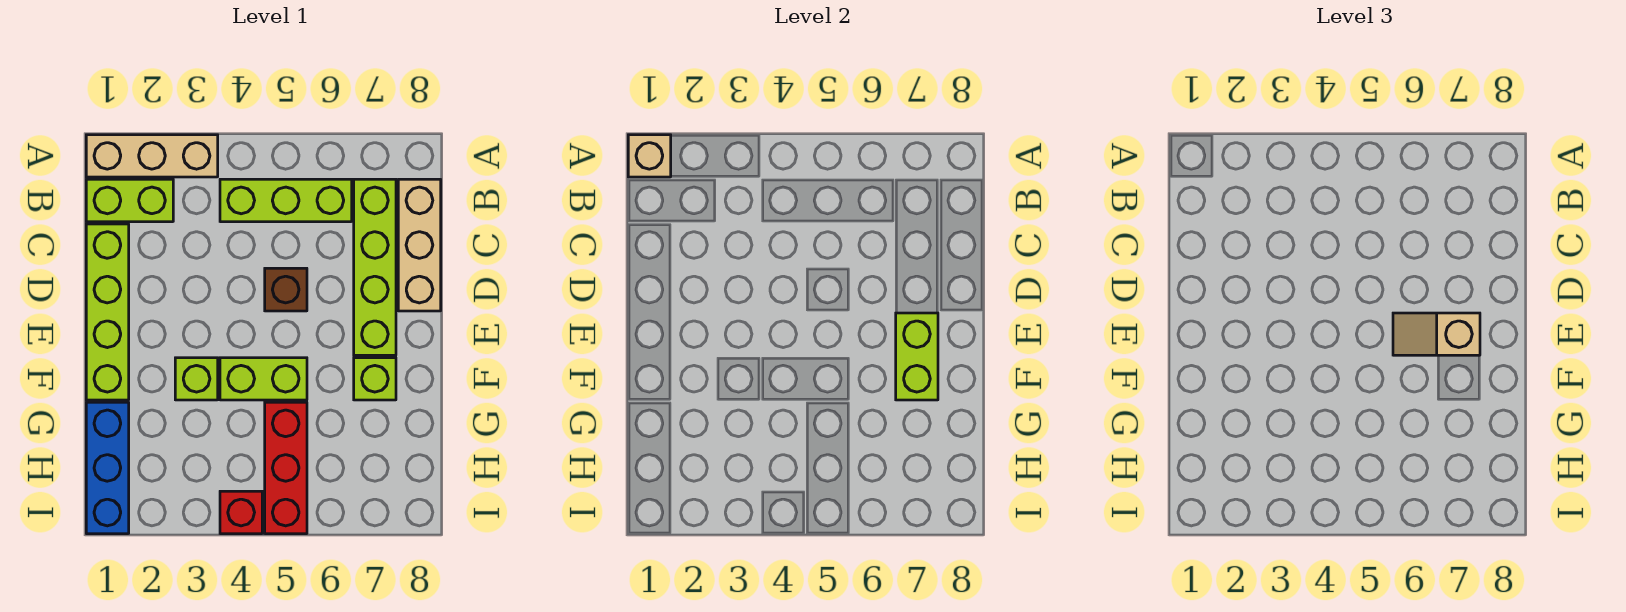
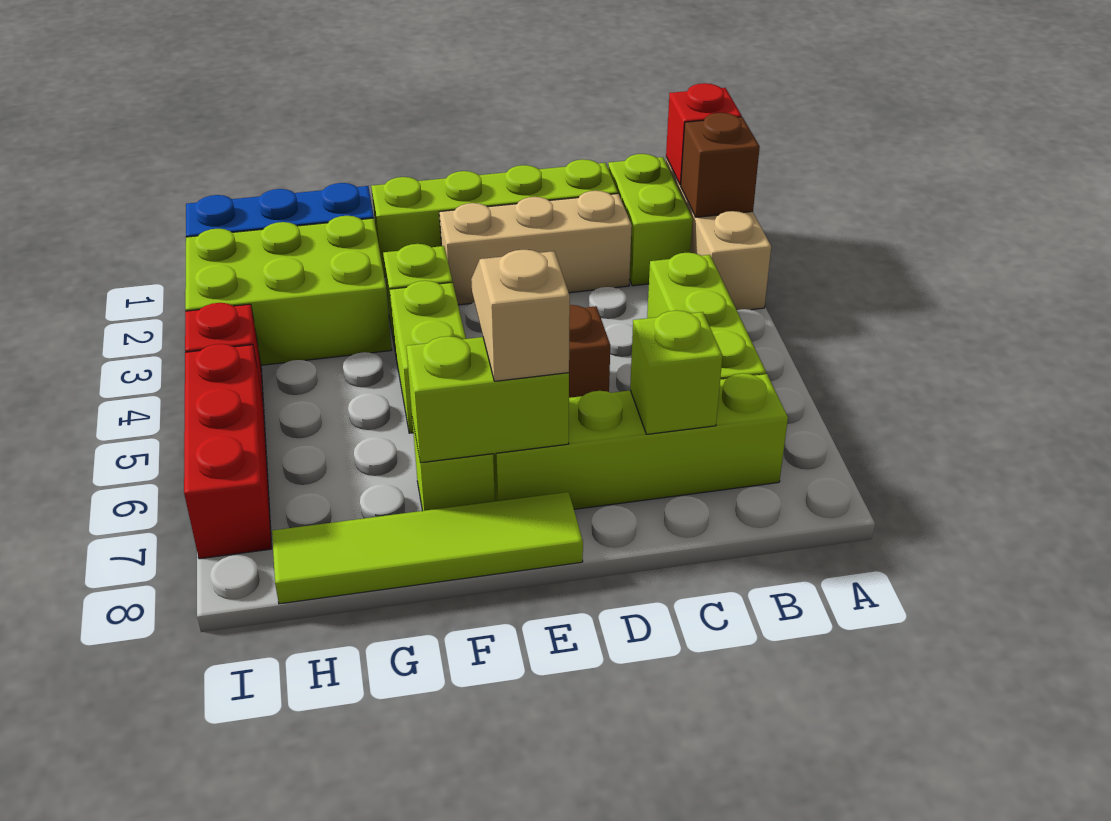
tan 1x1 brick [628,135,671,177] -> red 1x1 brick [666,83,742,185]
none -> brown 1x1 brick [681,113,760,217]
tan 1x3 brick [398,179,441,311] -> tan 1x3 brick moved to [439,191,632,305]
none -> lime 1x1 brick [630,310,723,434]
none -> lime 1x4 tile [272,492,583,604]
none -> lime 2x3 brick [185,216,392,365]
red 1x3 brick [265,402,307,534] -> red 1x3 brick turned to [184,344,272,559]

